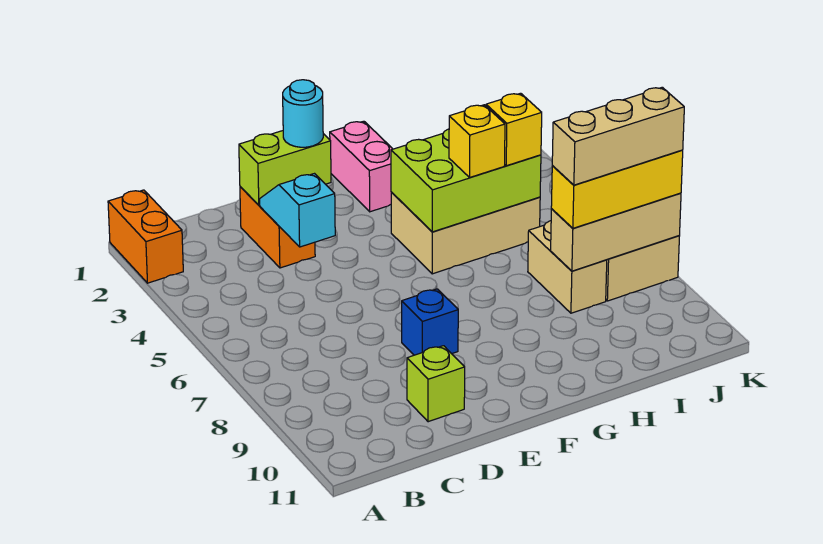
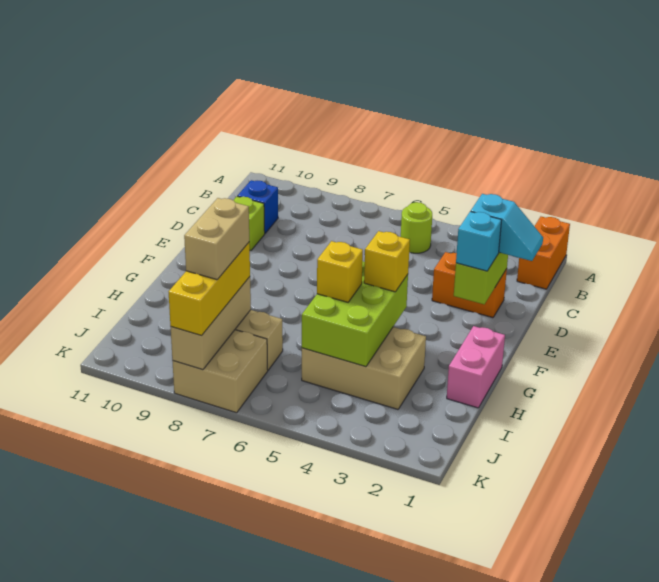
orange 1x2 brick [108,190,183,283] -> orange 1x2 brick turned to [517,217,570,289]
none -> lime 1x1 round brick [401,202,432,253]
cyan 1x2 slope [260,174,335,247] -> cyan 1x2 slope moved to [471,194,543,261]
cyan 1x1 round brick [283,80,323,147] -> cyan 1x1 brick [456,211,502,271]
blue 1x1 brick [402,289,458,355] -> blue 1x1 brick moved to [238,180,278,233]
pink 1x2 brick [330,121,392,212] -> pink 1x2 brick turned to [447,326,505,408]
tan 2x3 brick [391,192,540,274] -> tan 2x3 brick turned to [302,327,426,409]
yellow 1x1 brick [486,93,542,166] -> yellow 1x1 brick moved to [364,231,410,292]
tan 1x3 brick [552,87,684,185] -> tan 1x2 brick [184,198,249,280]

